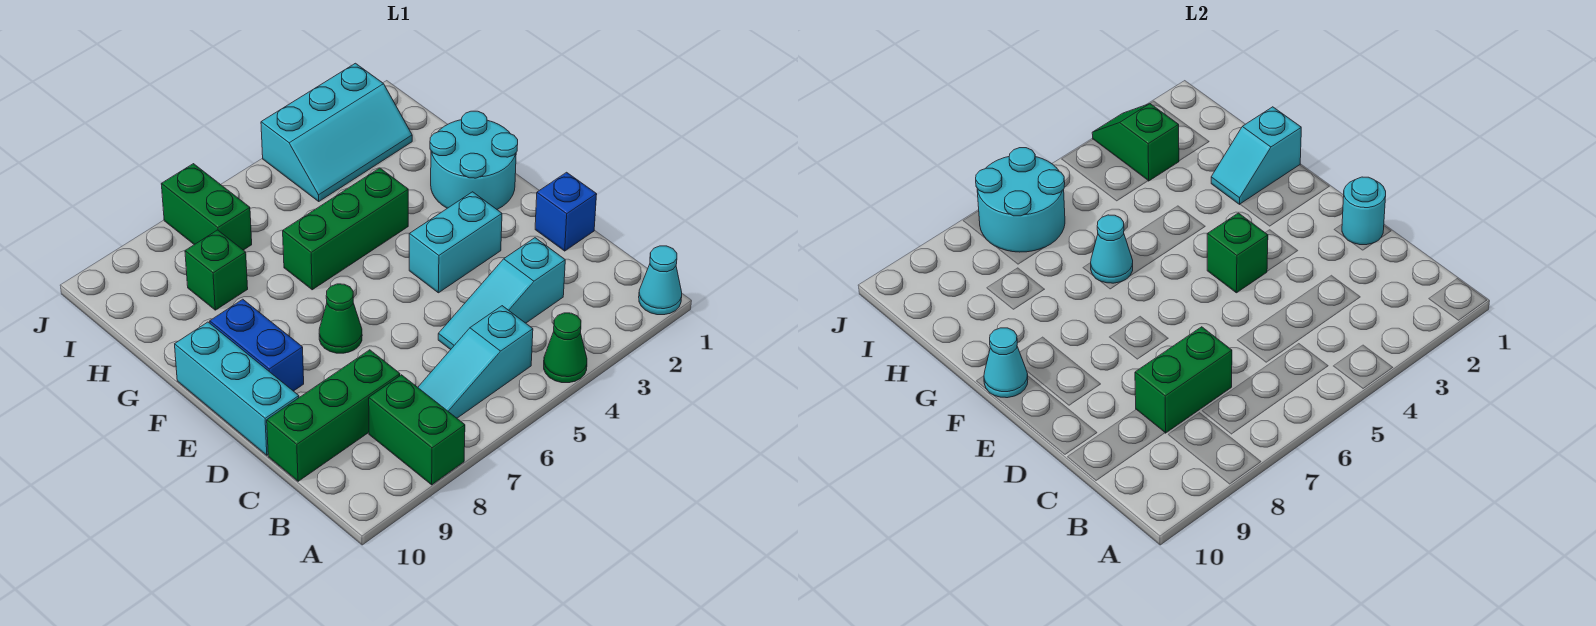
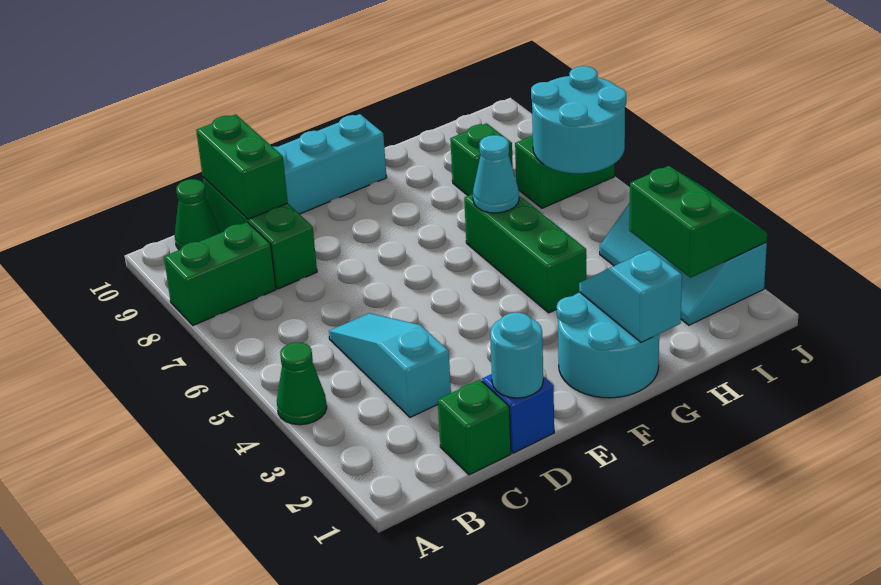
cyan 1x1 cone [639,246,682,315] -> none
cyan 1x3 slope [418,306,533,418] -> none
green 1x2 brick [1135,327,1232,433] -> green 1x2 brick moved to [196,114,288,219]
cyan 1x2 brick [409,192,502,293] -> none
green 1x1 brick [1207,213,1268,293] -> green 1x1 brick moved to [438,380,511,475]
green 1x1 cone [319,284,362,353] -> green 1x1 cone moved to [175,179,219,250]
blue 1x2 brick [210,299,304,391] -> none
cyan 1x1 cone [984,328,1028,398] -> none
green 1x2 slope [1092,104,1179,181] -> green 2x2 slope [629,166,767,278]

